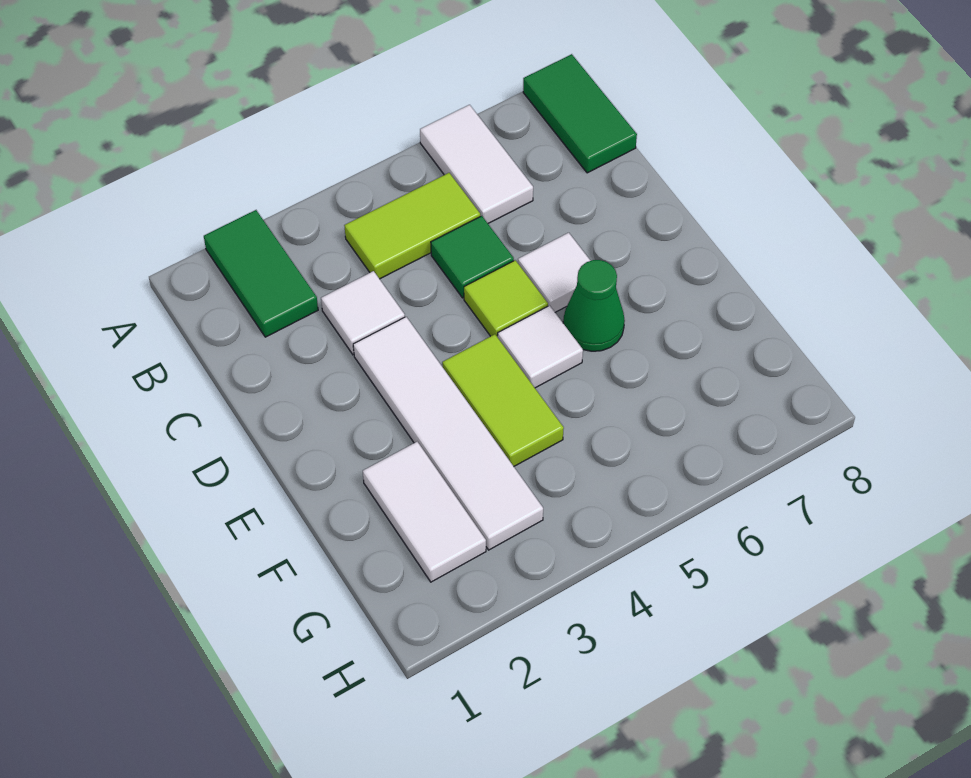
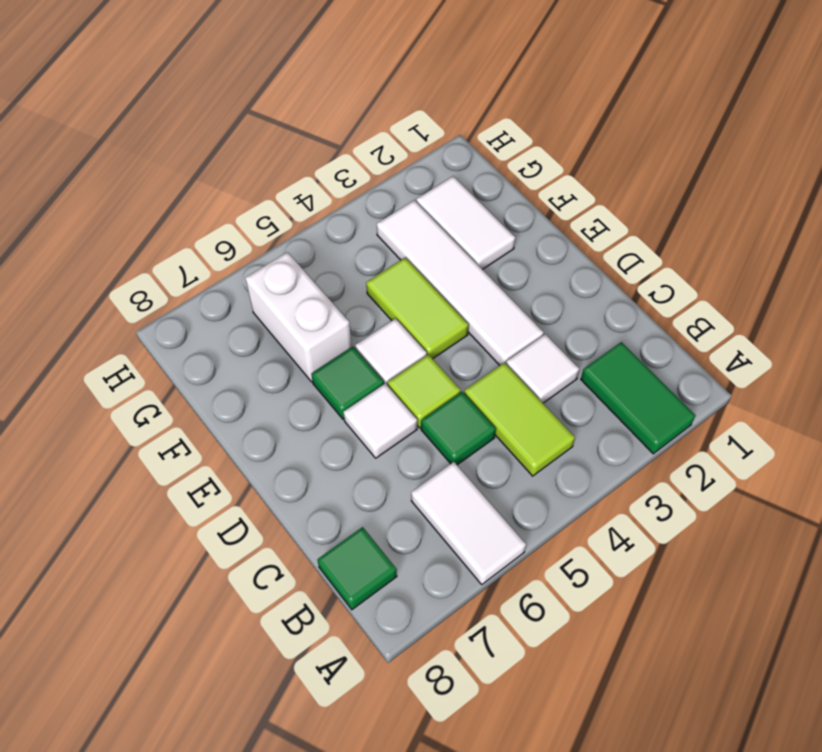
green 1x2 tile [523,54,637,173] -> green 1x1 tile [317,527,397,610]
lime 1x2 tile [344,173,480,279] -> lime 1x2 tile turned to [464,362,575,476]
green 1x1 cone [563,260,625,351] -> green 1x1 tile [311,347,384,419]
none -> white 1x2 brick [245,252,352,382]

